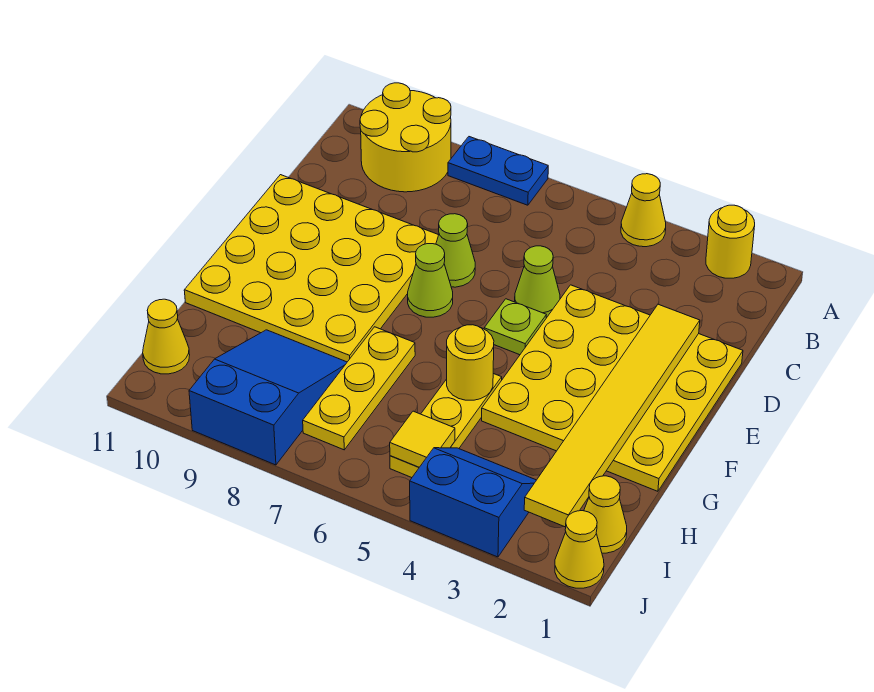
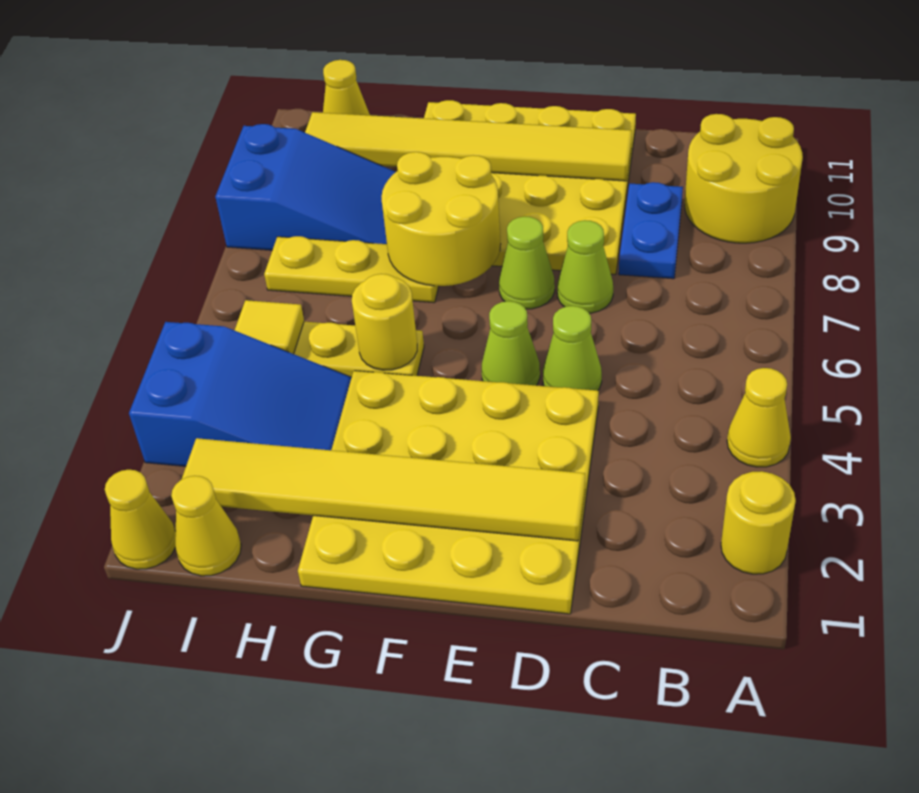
blue 1x2 plate [448,137,548,205] -> blue 1x2 plate moved to [619,182,683,279]
none -> yellow 1x6 tile [305,112,632,181]
lime 1x1 plate [484,299,546,355] -> lime 1x1 cone [482,301,540,385]
none -> yellow 2x2 round brick [381,152,501,286]
blue 2x2 slope [410,448,536,557] -> blue 2x3 slope [129,322,352,466]

